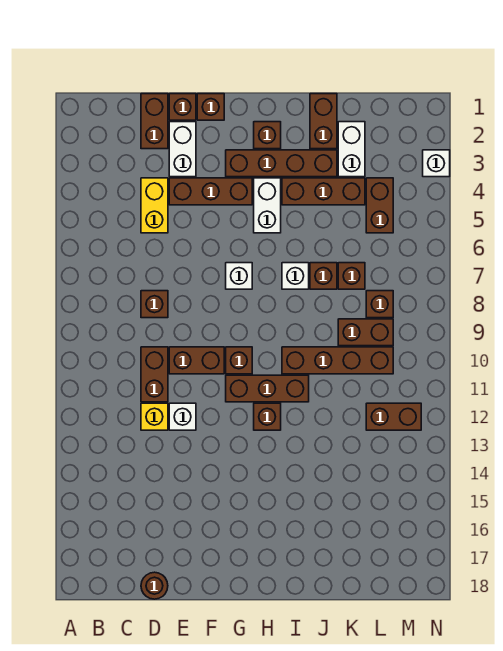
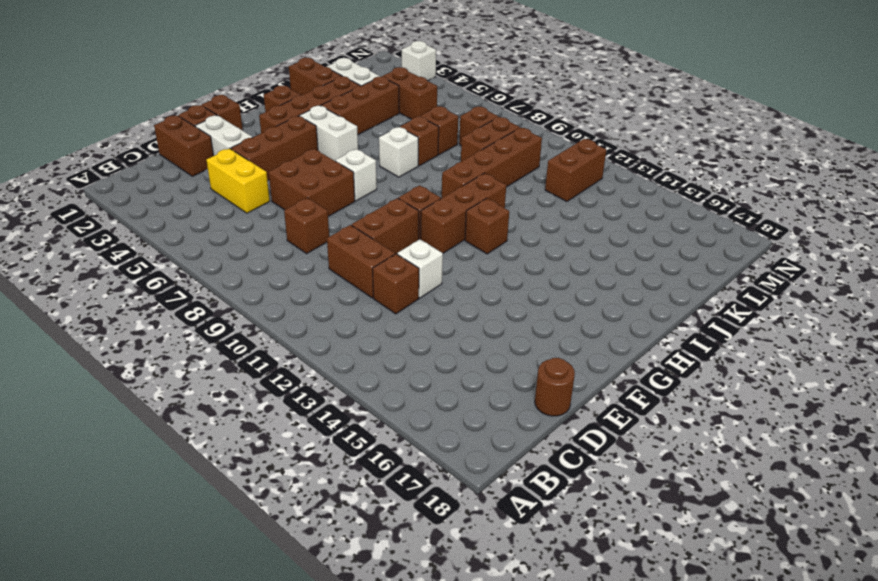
yellow 1x1 brick [141,403,168,430] -> brown 1x1 brick [373,254,419,314]
none -> brown 2x2 brick [269,149,355,216]

